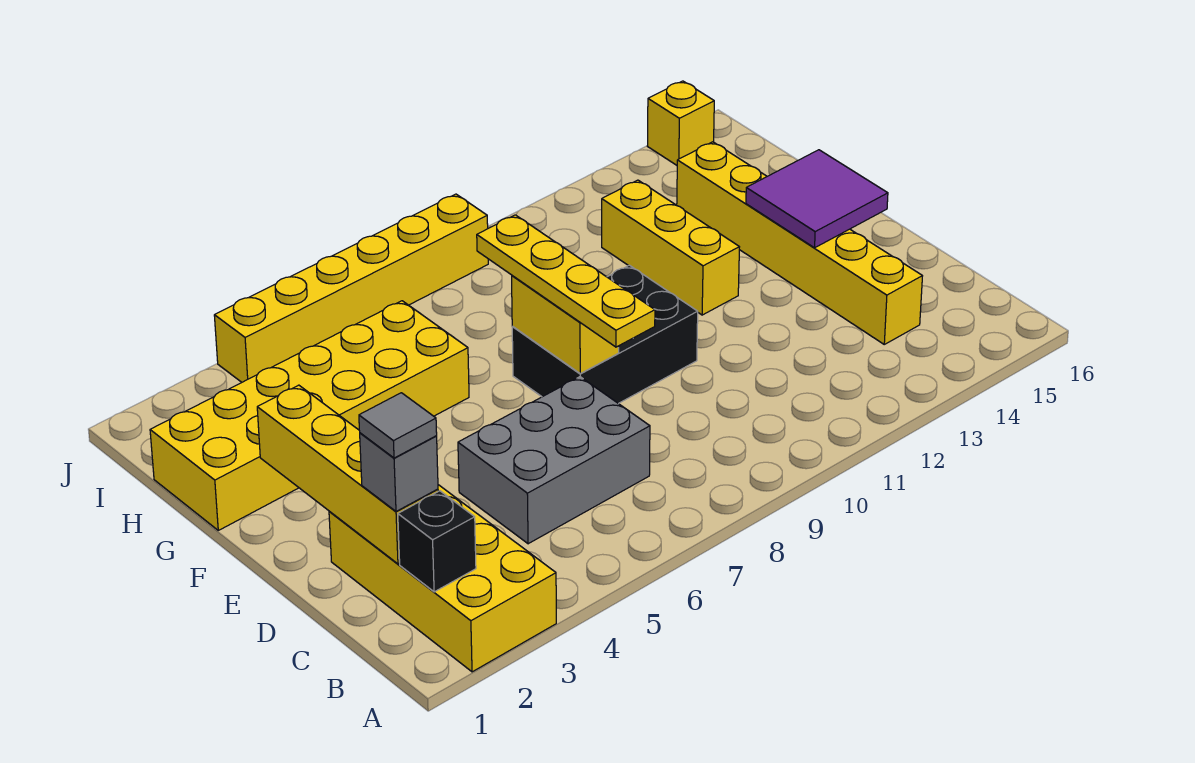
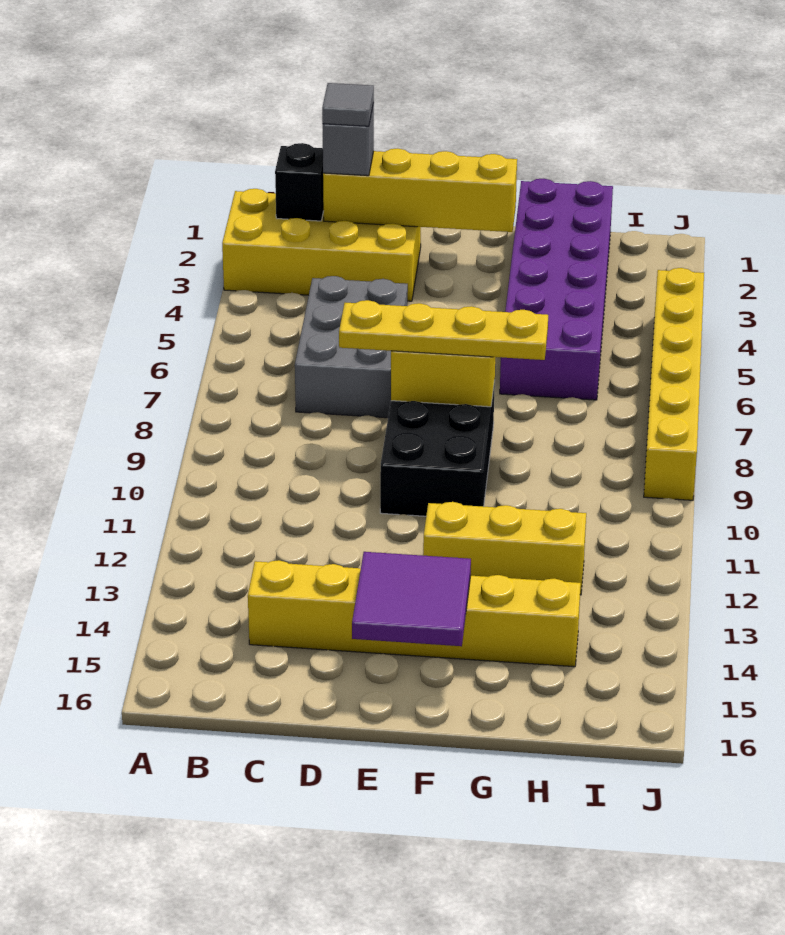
yellow 2x6 brick [150,301,469,530] -> purple 2x6 brick [500,179,613,400]
yellow 1x1 brick [648,81,714,165] -> none

